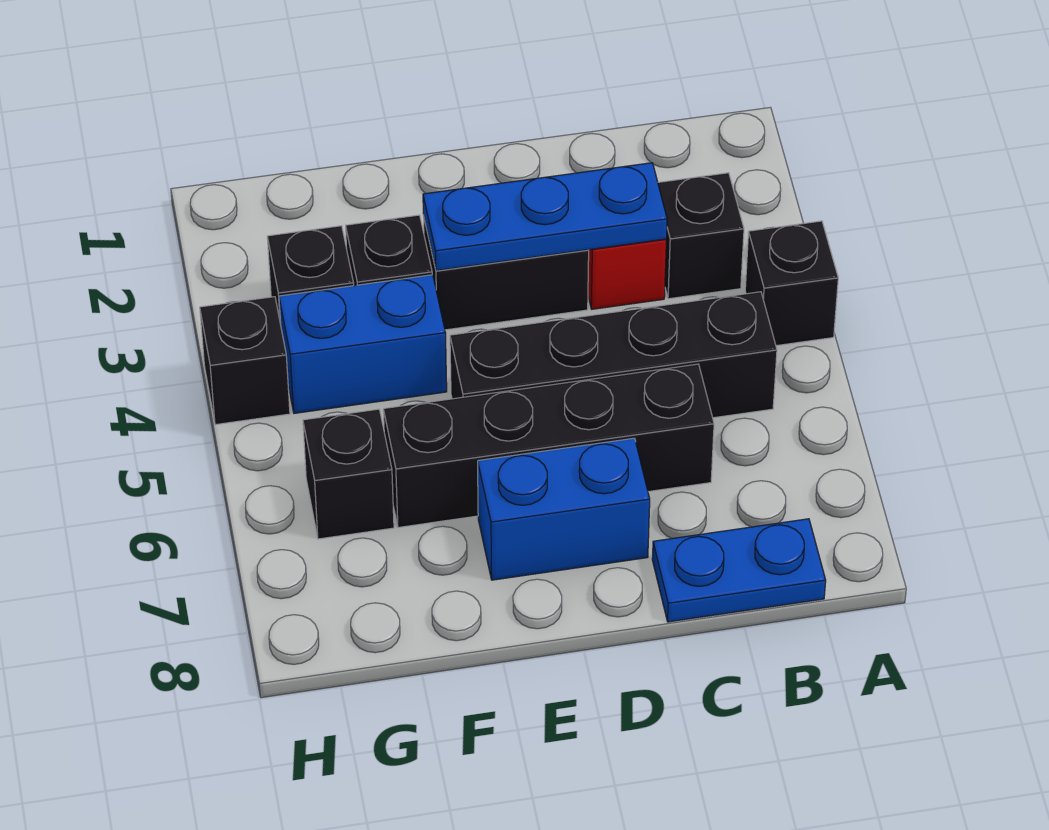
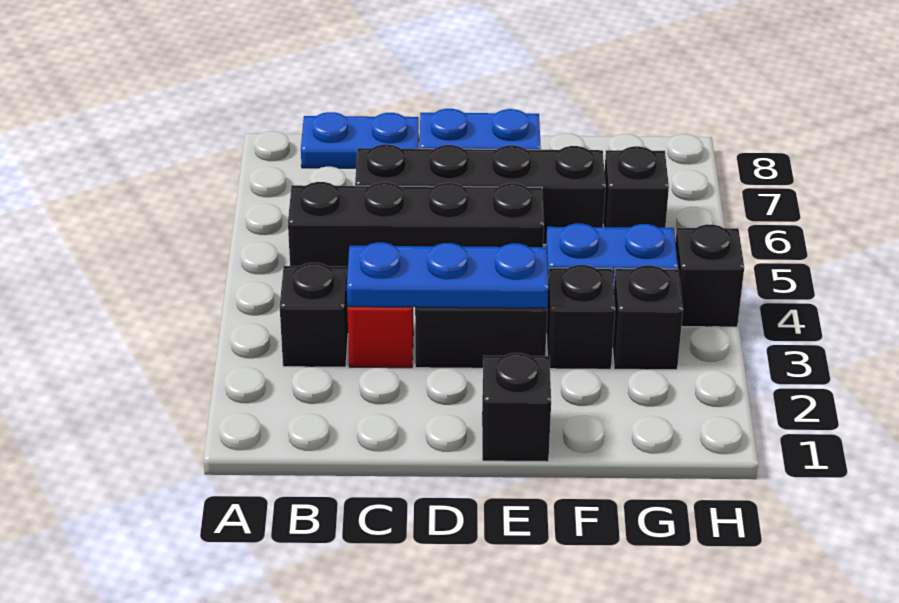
black 1x1 brick [745,221,838,346] -> black 1x1 brick moved to [482,353,551,462]

